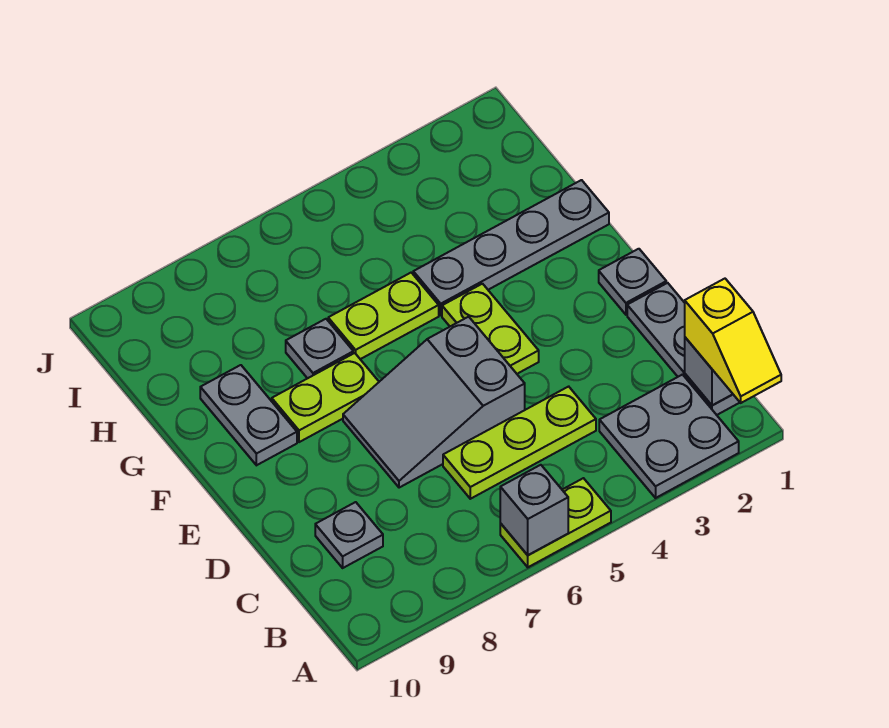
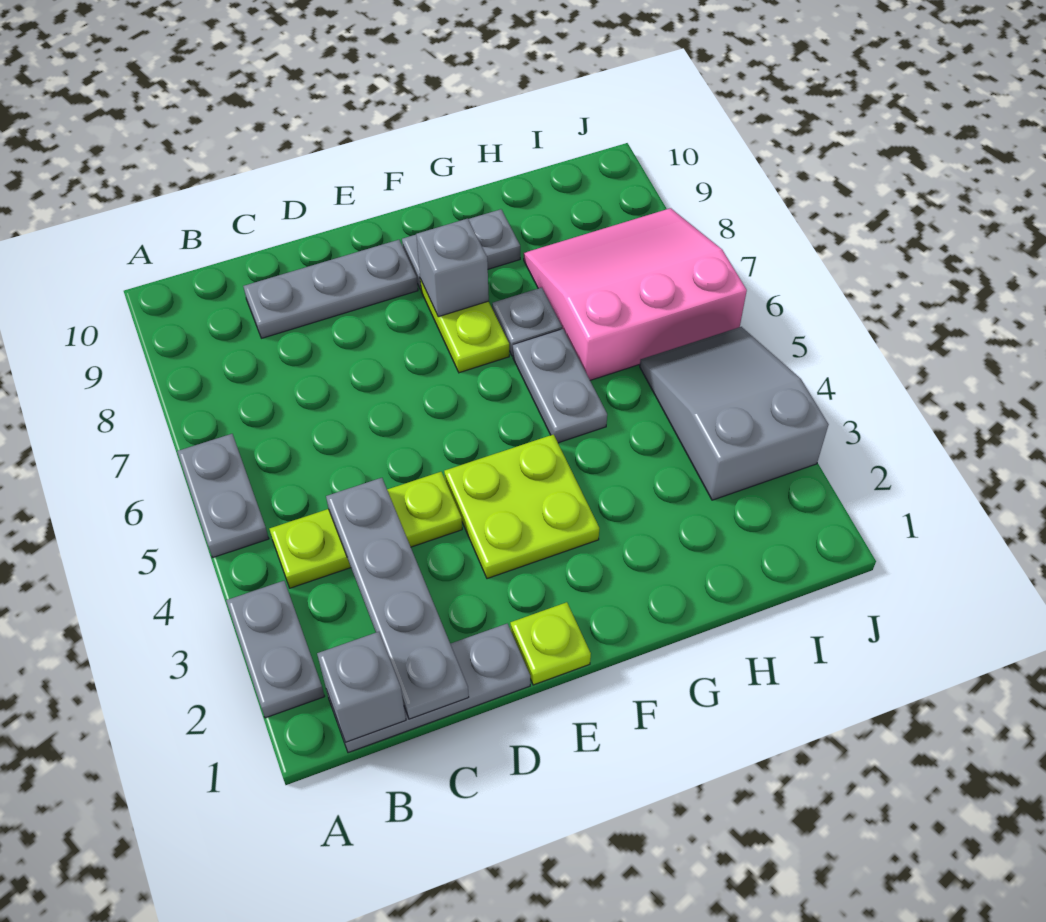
yellow 1x2 slope [685,279,781,403] -> none
grey 2x2 plate [599,375,739,498] -> grey 1x2 plate [226,581,325,718]
lime 1x2 plate [500,478,611,567] -> grey 1x2 plate [177,434,269,558]
grey 1x1 brick [500,465,568,555] -> grey 1x1 brick moved to [416,219,489,317]
lime 1x3 plate [443,386,596,499] -> lime 1x3 plate turned to [270,472,462,588]
grey 1x1 plate [315,502,383,568] -> grey 1x3 plate [243,240,418,338]
grey 2x3 slope [343,317,525,488] -> grey 2x3 slope moved to [640,327,829,500]
grey 1x1 plate [599,249,666,315] -> lime 1x1 plate [510,602,591,685]
lime 1x2 plate [442,284,539,374] -> lime 2x2 plate [444,435,599,579]
grey 1x4 plate [413,180,609,315] -> grey 1x4 plate moved to [326,478,469,719]
lime 1x2 plate [328,273,439,359] -> grey 1x2 plate [513,329,607,443]
none -> pink 3x3 slope [524,208,747,380]

